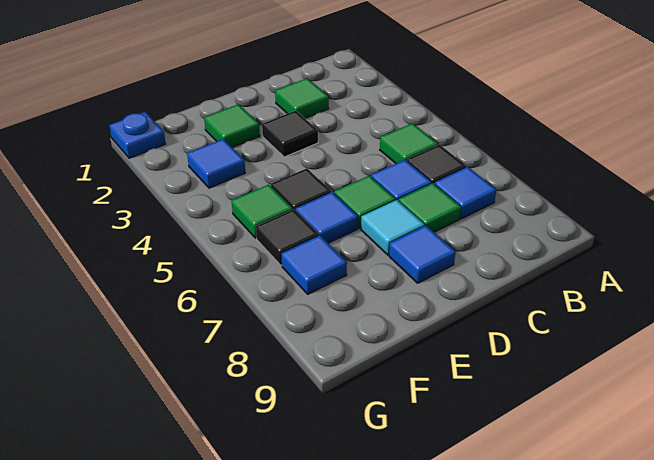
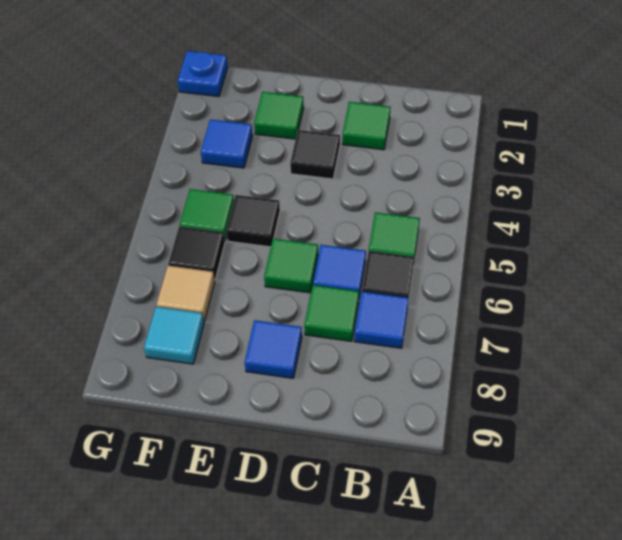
cyan 1x1 tile [361,200,425,255] -> cyan 1x1 tile moved to [144,307,204,364]
blue 1x1 tile [296,192,358,243] -> none
blue 1x1 tile [281,236,347,294] -> tan 1x1 tile [156,266,215,321]

